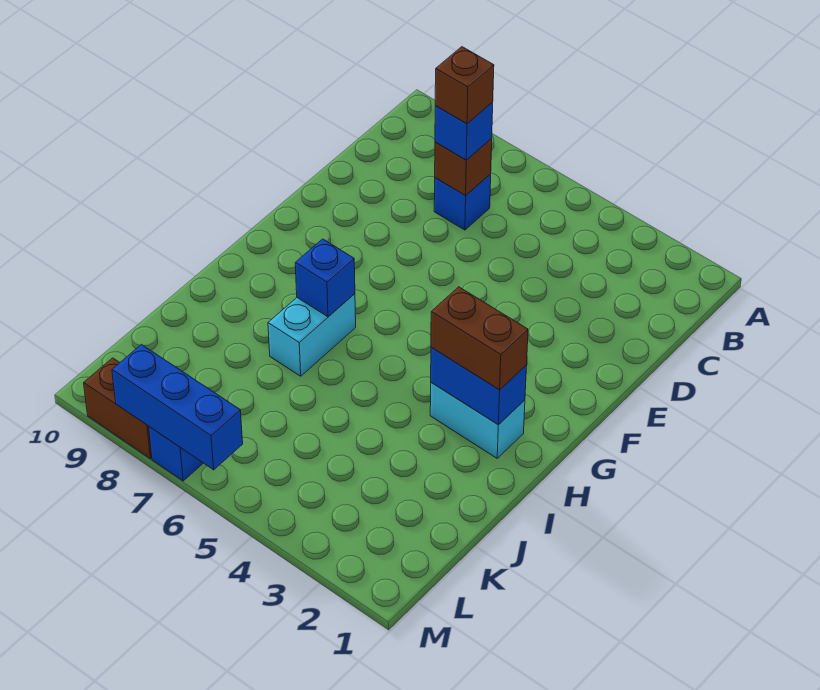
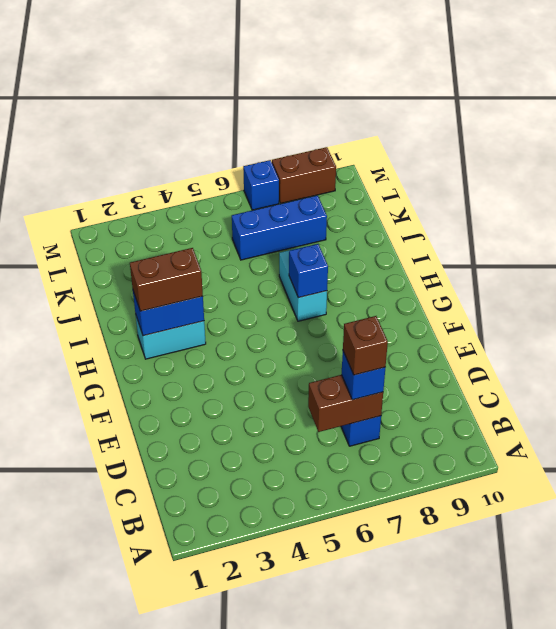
brown 1x1 brick [435,139,492,196] -> brown 1x2 brick [308,375,383,432]
blue 1x3 brick [112,345,243,470] -> blue 1x3 brick moved to [232,195,327,260]

